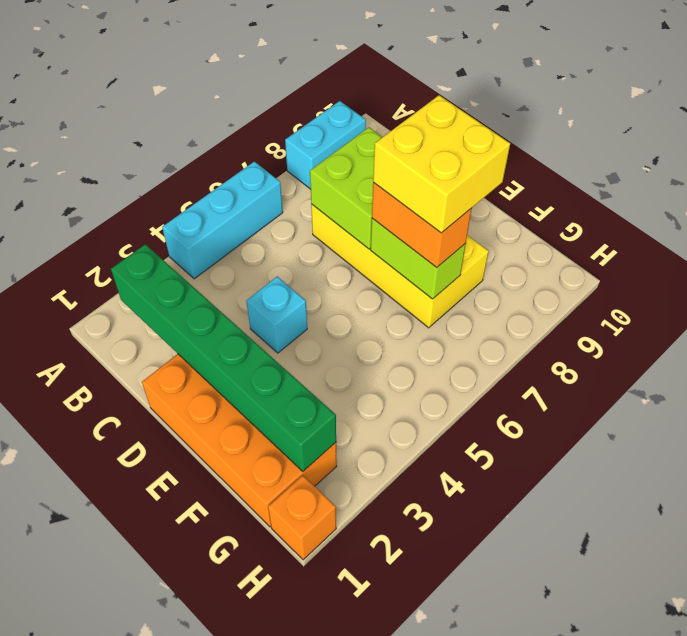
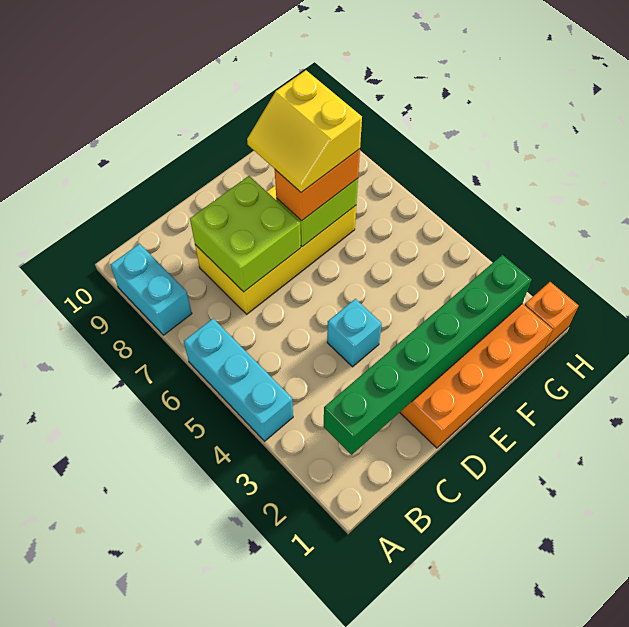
yellow 2x2 brick [373,95,510,233] -> yellow 2x2 slope [247,70,362,192]

